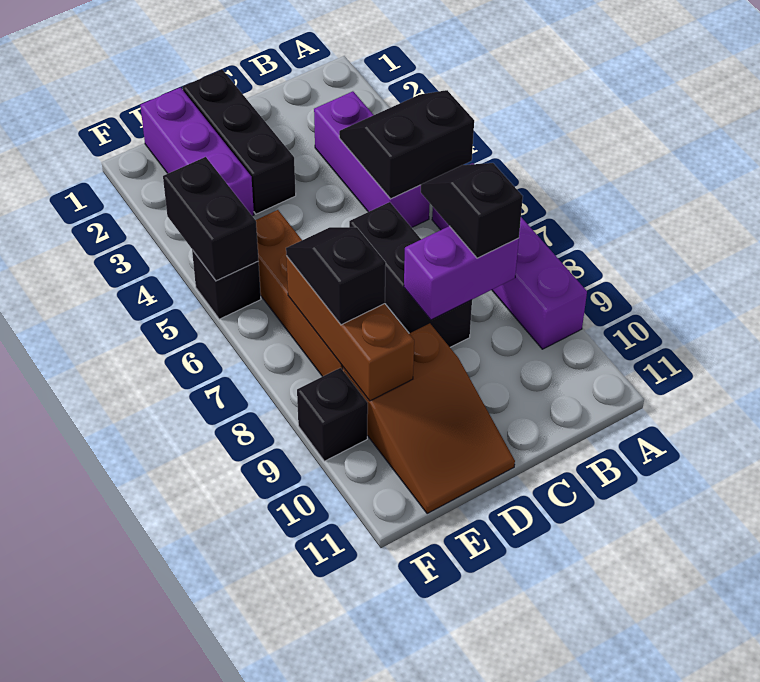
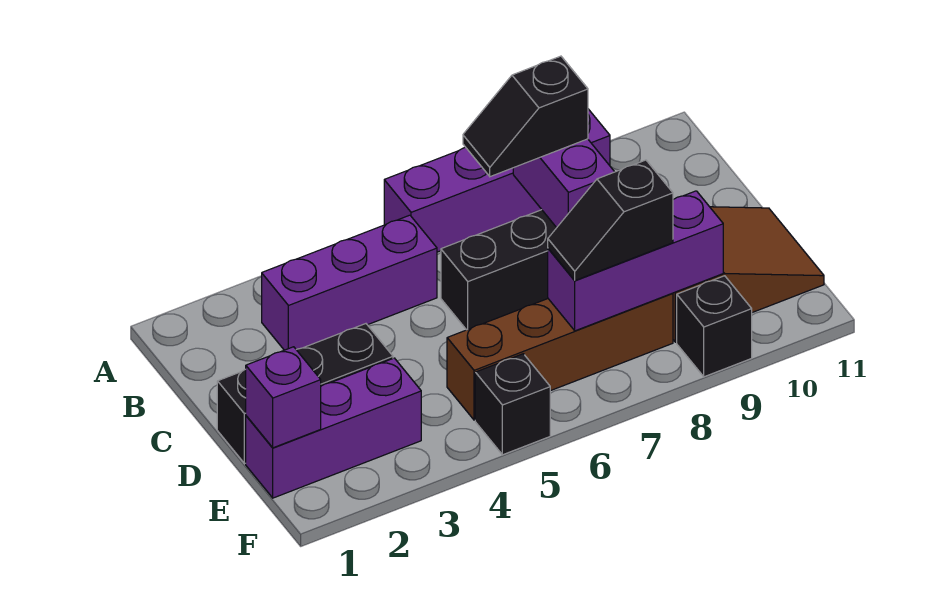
black 2x2 slope [339,90,474,199] -> none
none -> purple 1x1 brick [246,347,321,448]
brown 1x3 brick [286,256,414,401] -> purple 1x3 brick [548,191,723,331]
black 1x2 brick [163,157,259,281] -> none

